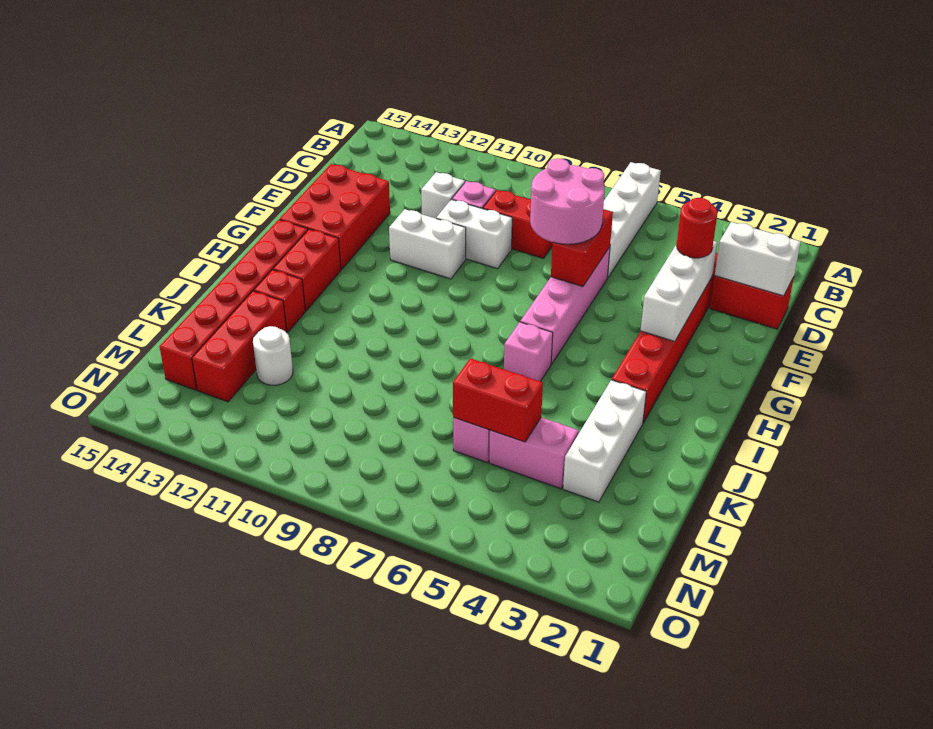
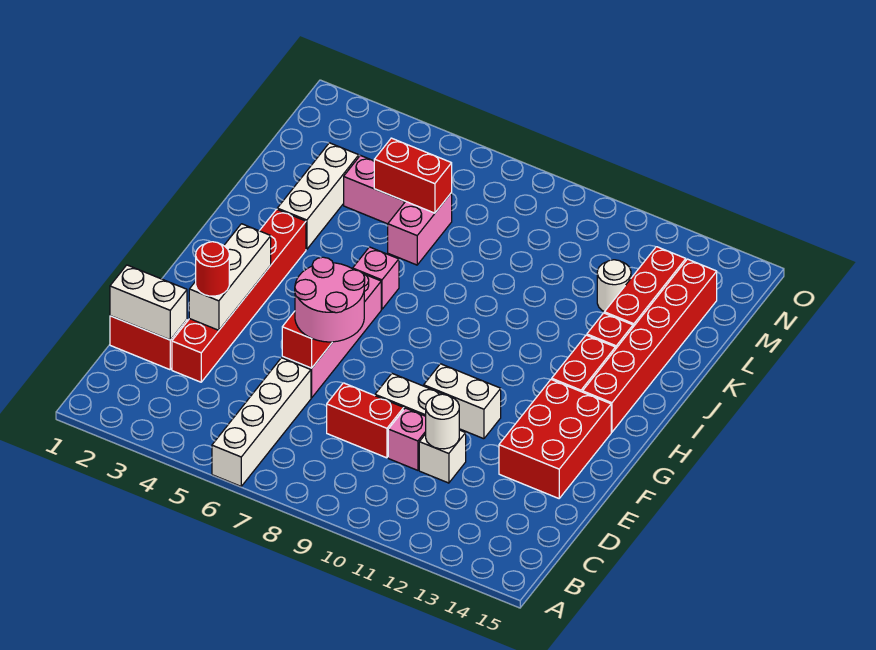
none -> white 1x1 round brick [426,394,459,449]

